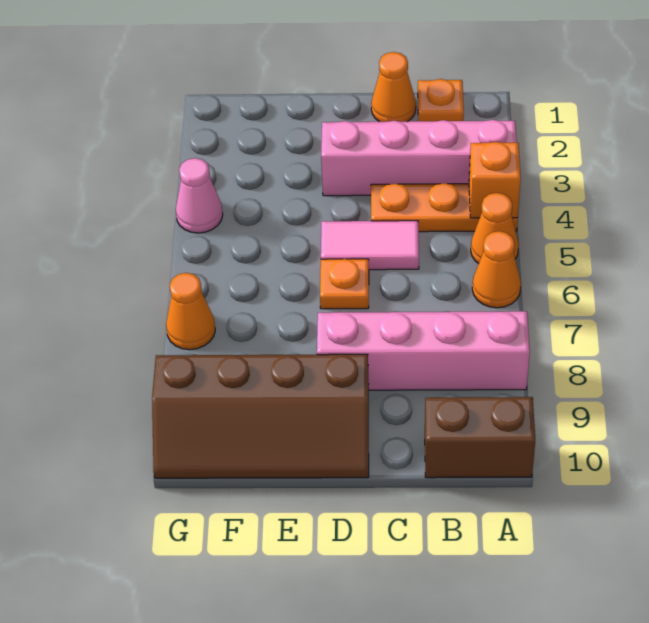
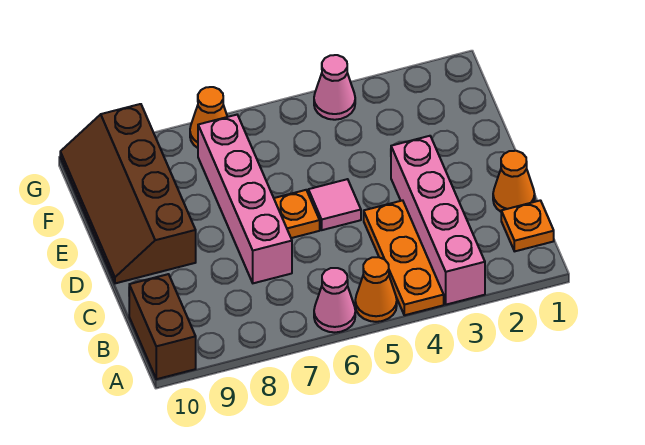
orange 1x1 brick [469,142,521,218] -> none
orange 1x1 cone [472,231,521,308] -> pink 1x1 cone [314,268,355,332]
pink 1x4 brick [317,311,530,390] -> pink 1x4 brick moved to [198,115,292,283]
pink 1x2 tile [321,221,419,270] -> pink 1x1 tile [308,179,361,230]

